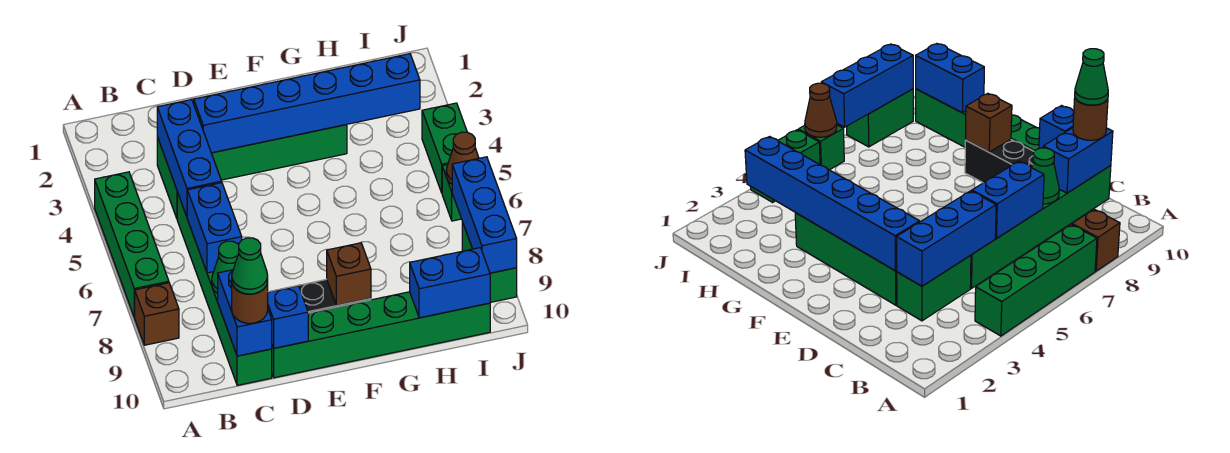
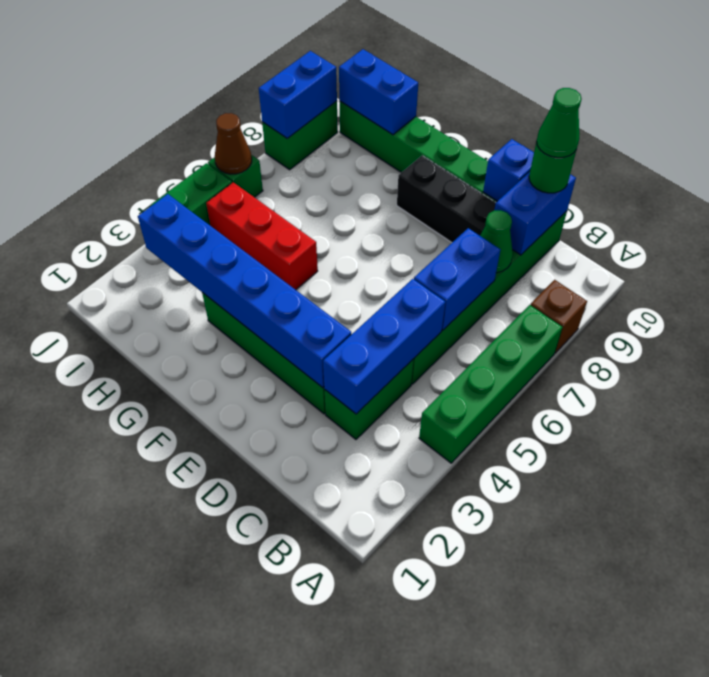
brown 1x1 round brick [232,282,268,324] -> green 1x1 round brick [529,142,576,193]
brown 1x1 brick [327,243,371,305] -> none
none -> red 1x3 brick [206,182,318,290]
blue 1x3 brick [452,157,517,273] -> blue 1x2 brick [259,51,337,138]

